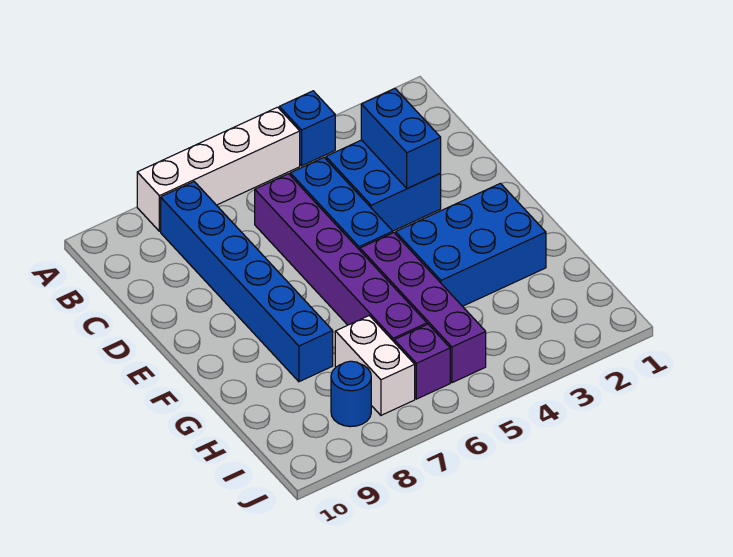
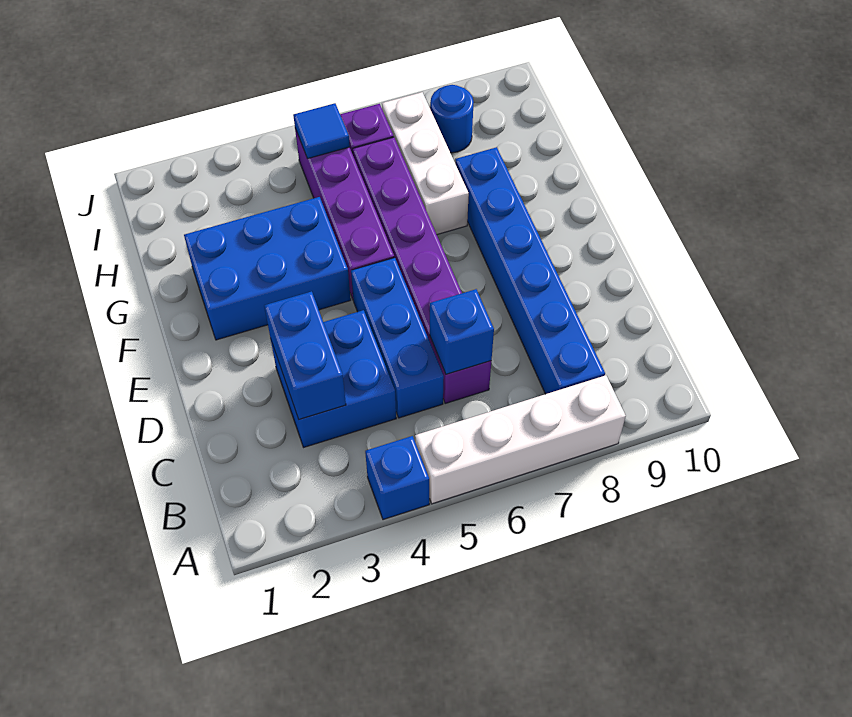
none -> blue 1x1 brick [430,289,494,374]
white 1x2 brick [335,316,415,415] -> white 1x3 brick [382,92,469,235]
none -> blue 1x1 tile [293,103,350,159]

